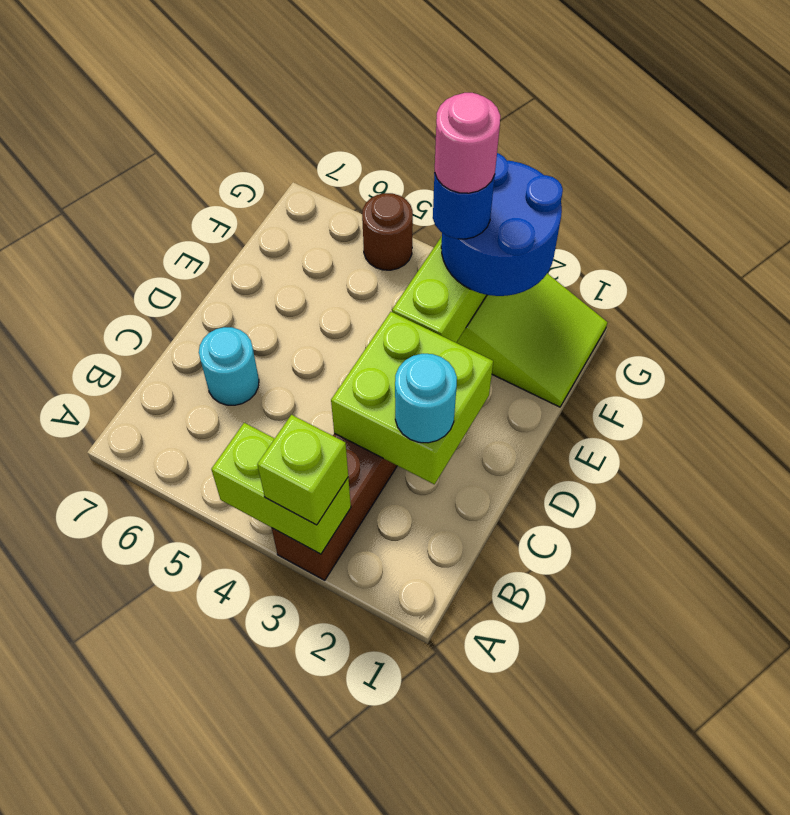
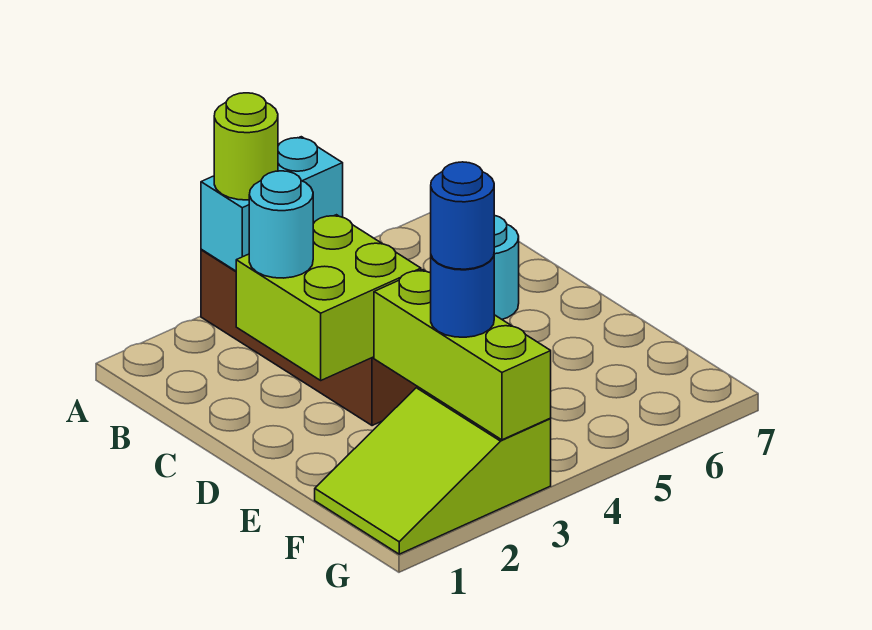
lime 1x2 brick [211,423,351,554] -> cyan 1x2 brick [201,137,343,271]
lime 1x1 brick [257,415,348,525] -> lime 1x1 round brick [214,93,278,200]
blue 2x2 round brick [441,153,563,296] -> blue 1x1 round brick [431,256,494,337]
pink 1x1 round brick [435,93,500,193] -> none
brown 1x1 round brick [362,193,413,270] -> none

